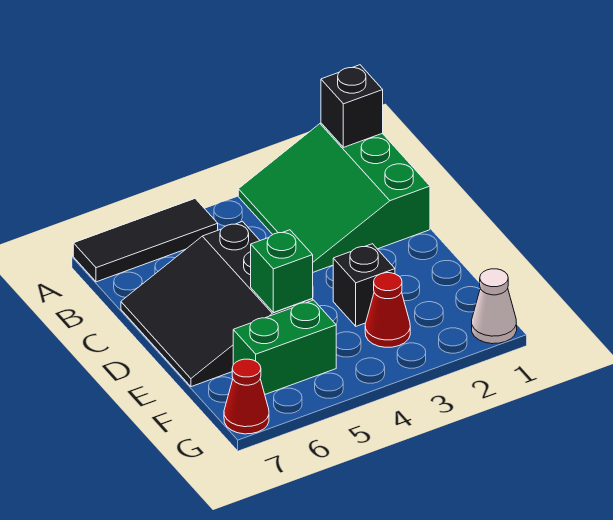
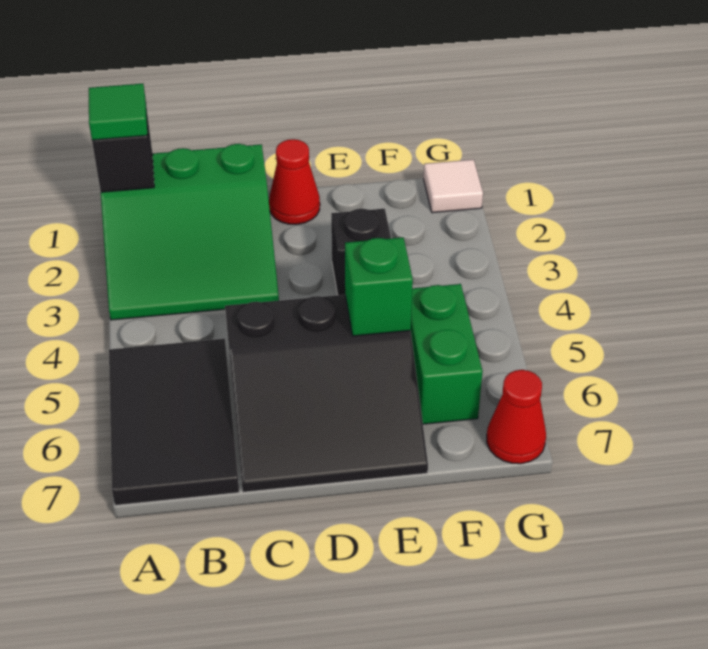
none -> green 1x1 tile [89,84,148,140]
black 1x3 tile [73,199,218,282] -> black 2x3 tile [109,339,239,505]
red 1x1 cone [365,273,410,347] -> red 1x1 cone moved to [269,139,320,224]
white 1x1 cone [472,269,517,344] -> white 1x1 tile [424,159,483,213]

